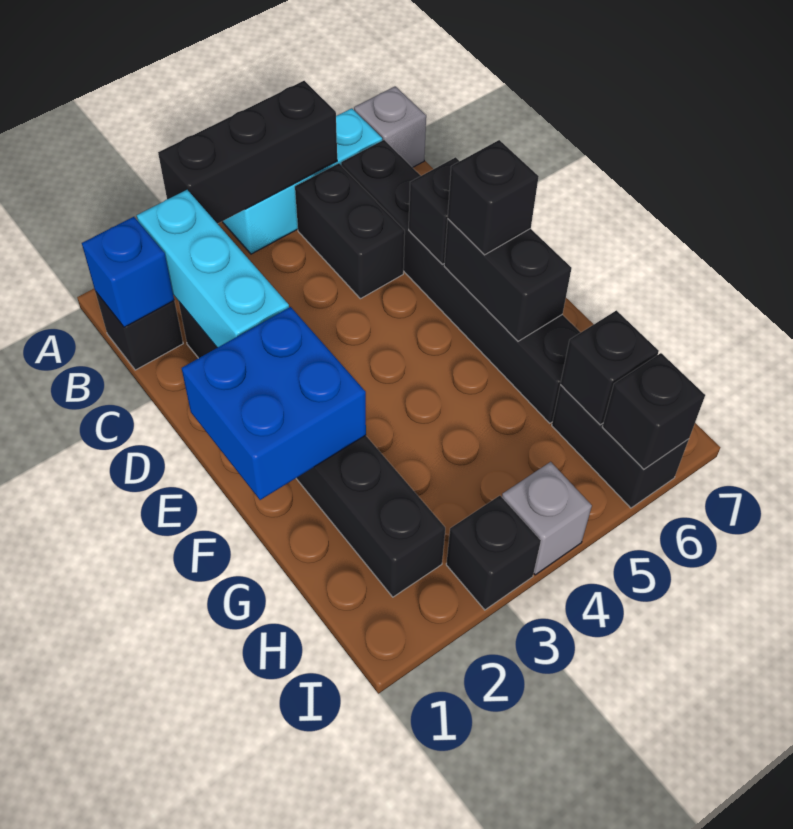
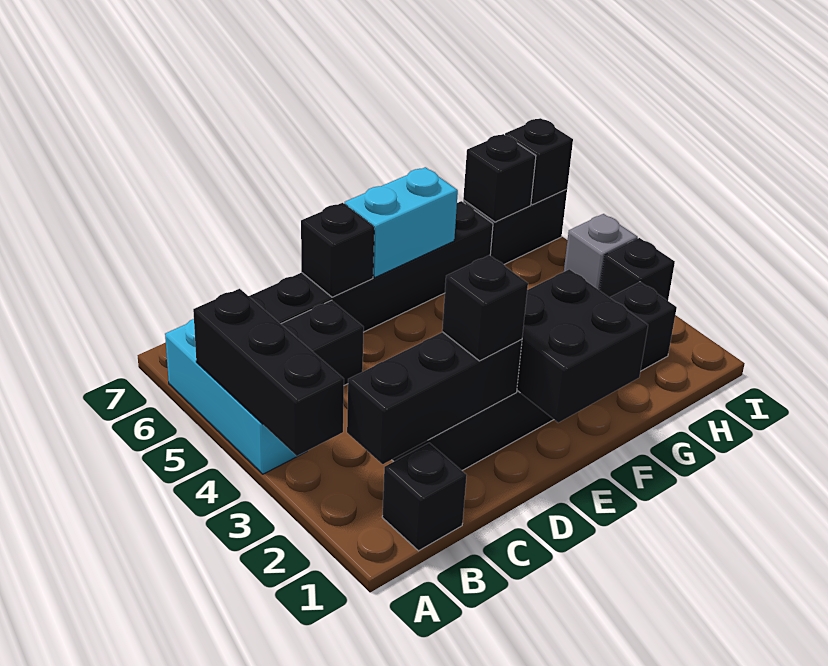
grey 1x1 brick [354,86,426,168] -> none
blue 1x1 brick [82,217,174,327] -> none
cyan 1x3 brick [137,190,289,348] -> black 1x3 brick [347,332,522,464]
blue 2x2 brick [182,307,366,500] -> black 2x2 brick [517,269,648,423]
black 1x2 brick [444,219,572,341] -> cyan 1x2 brick [345,167,458,277]
black 1x1 brick [448,140,539,255] -> black 1x1 brick moved to [442,255,528,361]

